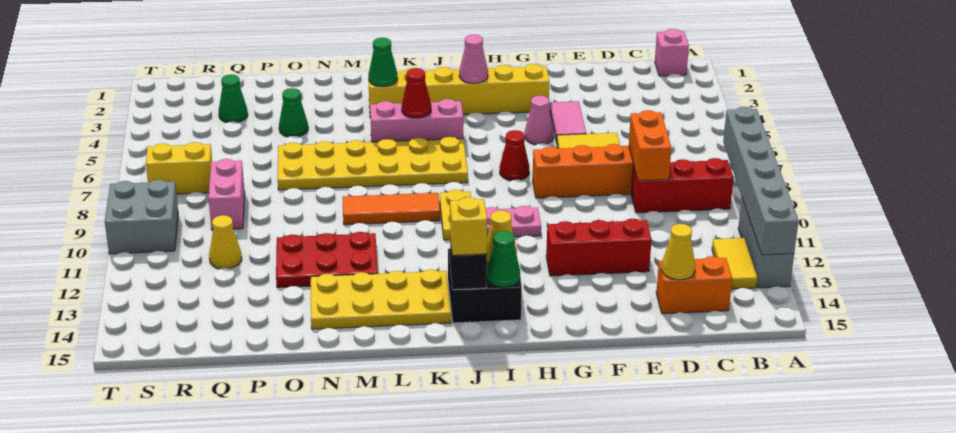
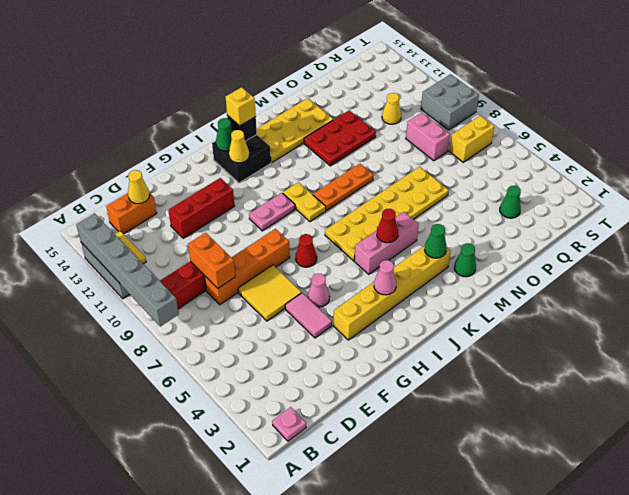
pink 1x1 brick [655,29,689,76] -> pink 1x1 plate [272,407,306,441]
orange 1x3 tile [342,193,440,225] -> orange 1x3 plate [313,164,374,211]
green 1x1 cone [279,88,308,137] -> green 1x1 cone moved to [454,243,476,277]

